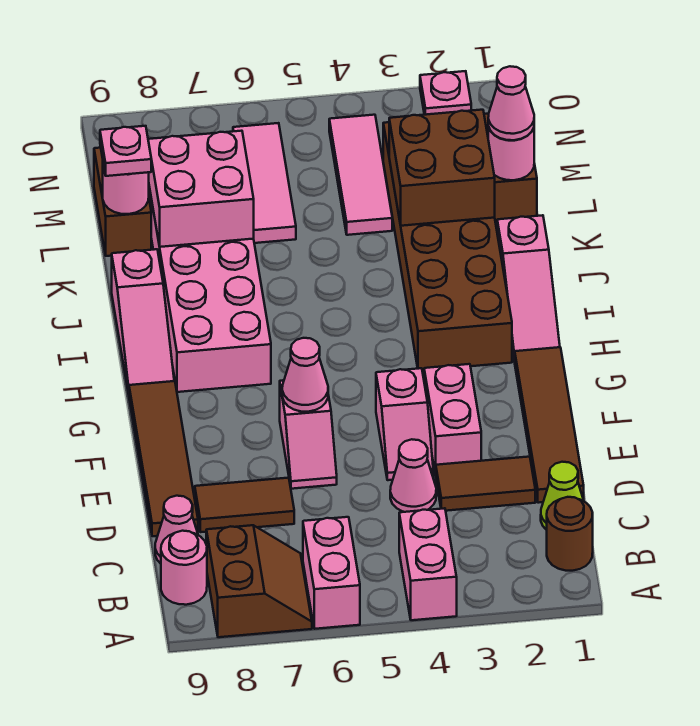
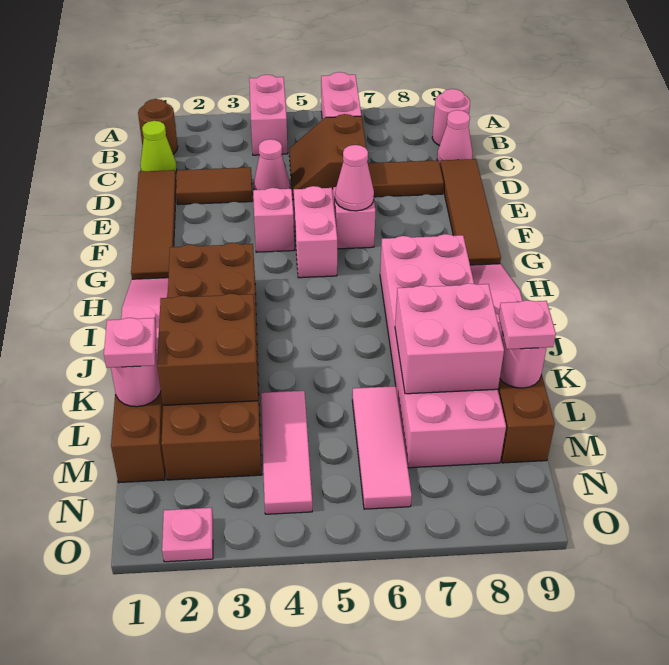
brown 2x2 slope [206,525,312,637] -> brown 2x2 slope moved to [289,114,368,200]
pink 1x2 brick [424,364,481,475] -> pink 1x2 brick moved to [294,186,337,278]
pink 1x1 cone [488,66,534,140] -> pink 1x1 plate [104,318,156,368]

